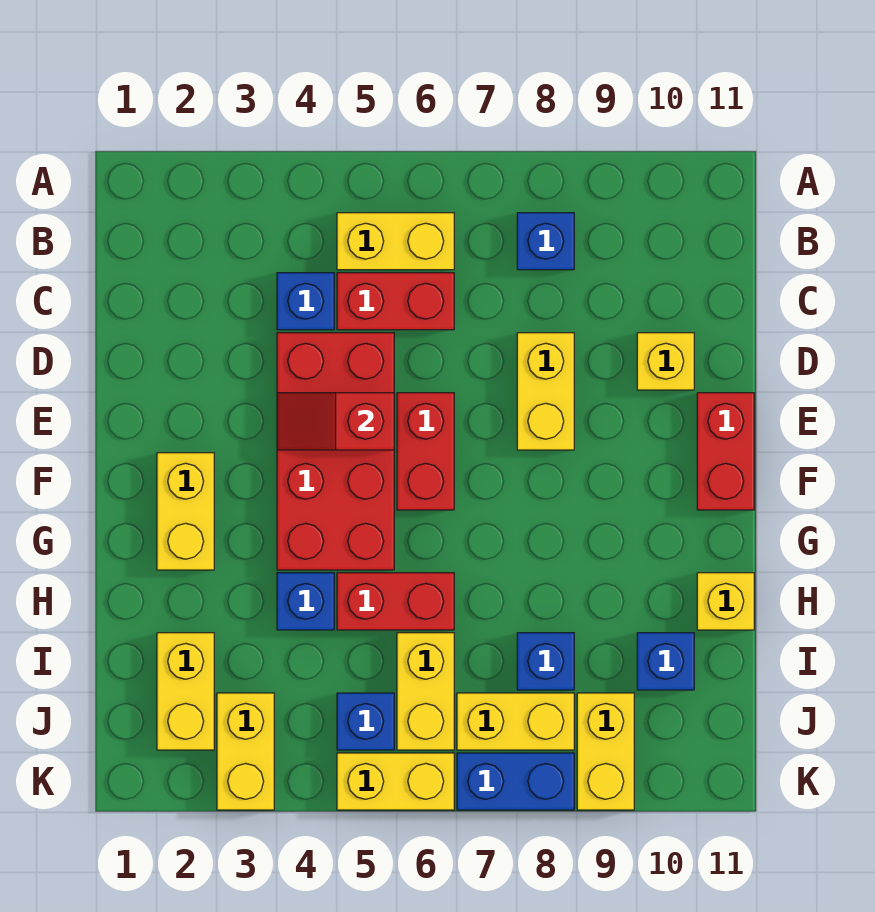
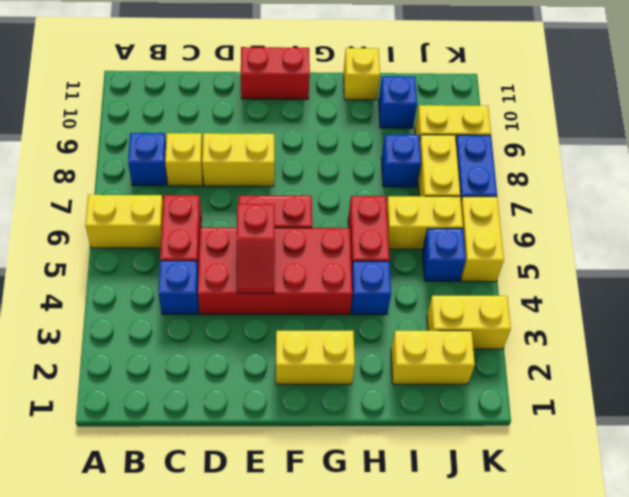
yellow 1x2 brick [337,213,454,270] -> yellow 1x2 brick turned to [85,195,163,248]
yellow 1x1 brick [637,333,694,390] -> yellow 1x1 brick moved to [165,133,203,186]

